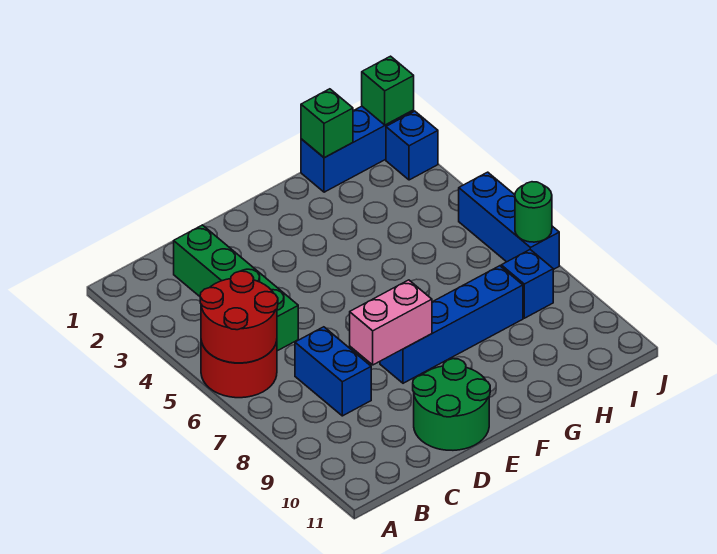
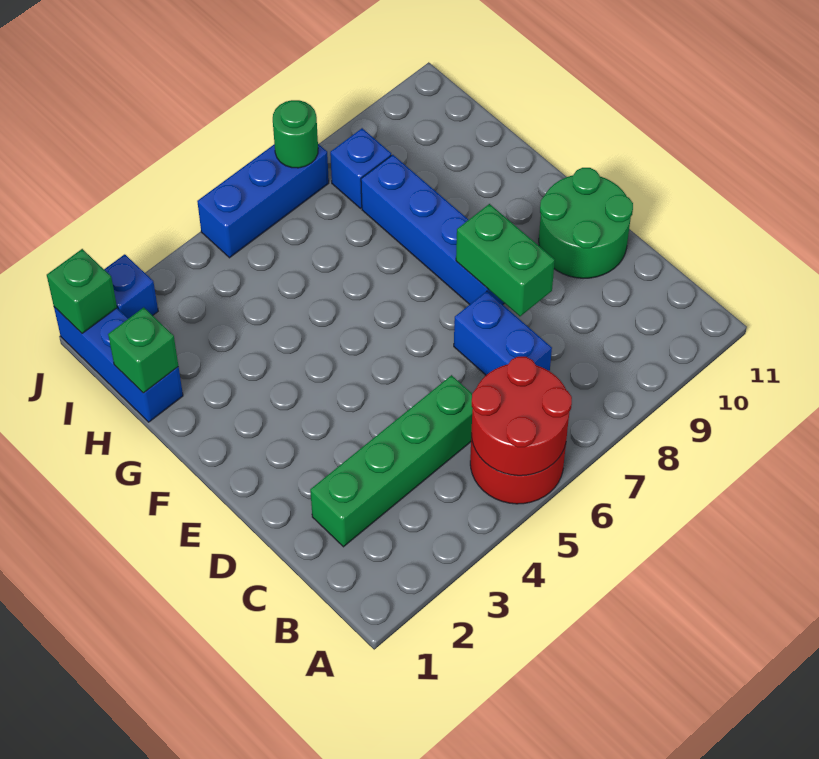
blue 1x2 brick [295,327,371,416] -> blue 1x2 brick turned to [454,291,552,375]
pink 1x2 brick [350,280,432,365] -> green 1x2 brick [456,204,555,316]

